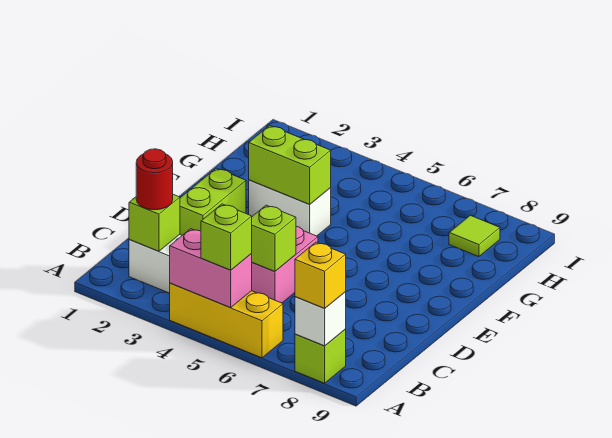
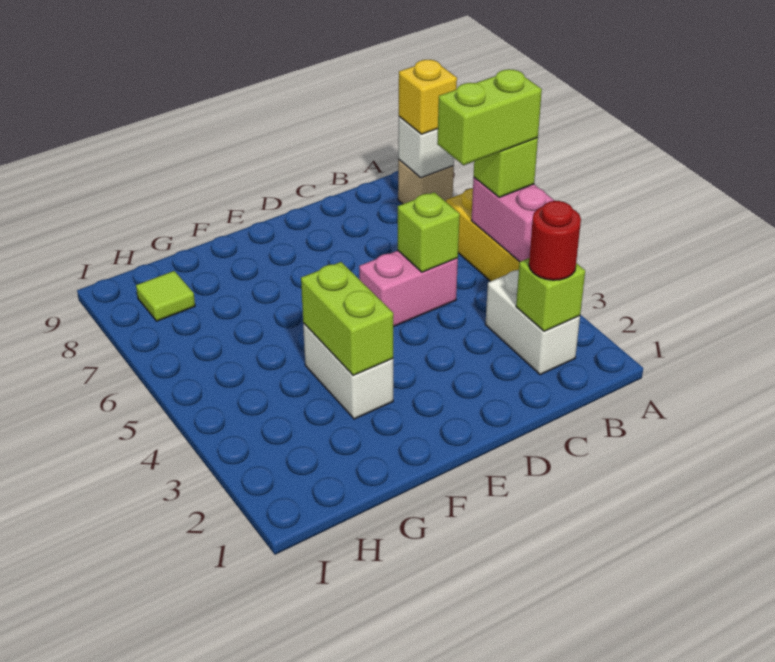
lime 1x1 brick [295,329,346,383] -> tan 1x1 brick [398,160,454,204]
lime 1x2 brick [180,168,246,235] -> lime 1x2 brick moved to [437,69,542,165]

